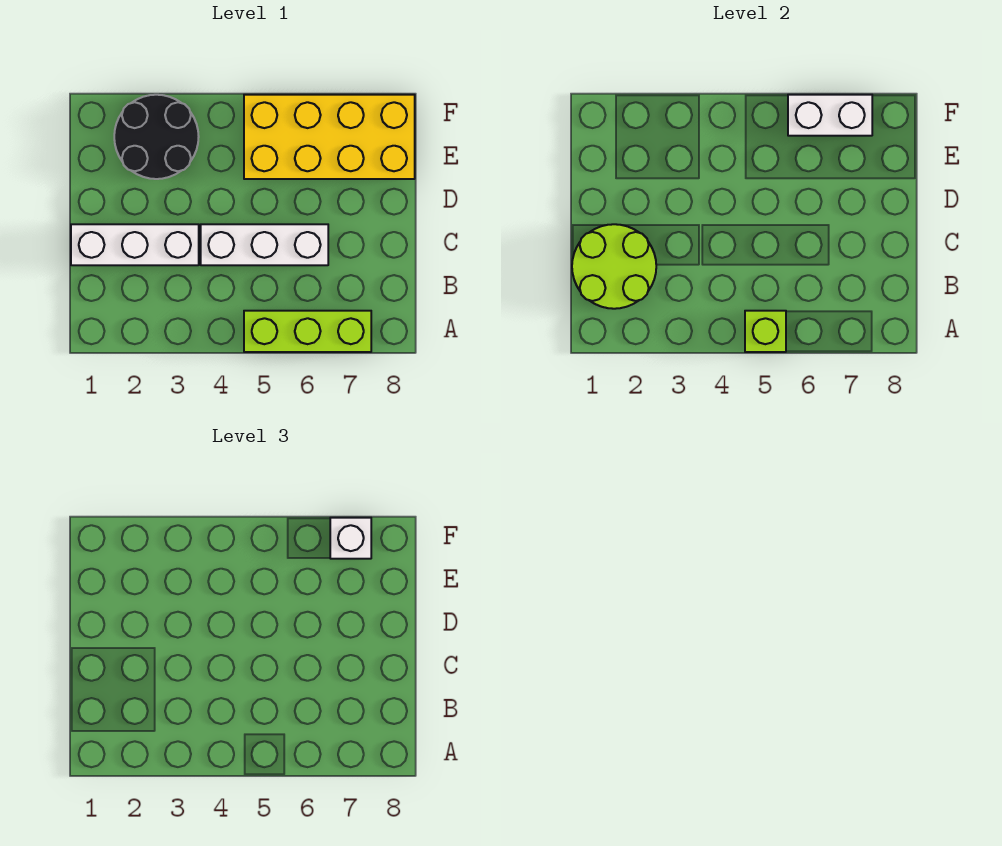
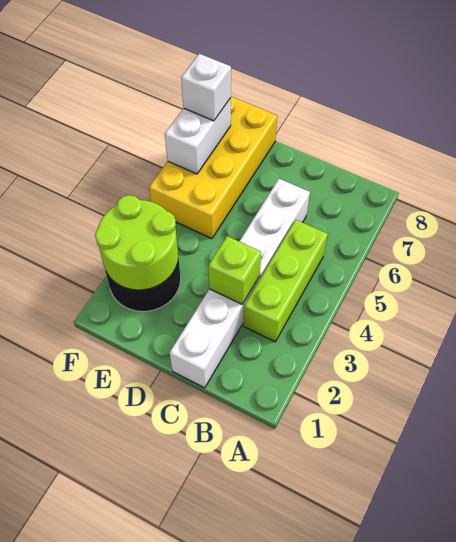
lime 1x3 brick [244,311,371,352] -> lime 1x3 brick moved to [243,220,328,342]
lime 1x1 brick [745,311,786,352] -> lime 1x1 brick moved to [208,236,261,304]
lime 2x2 round brick [572,224,656,309] -> lime 2x2 round brick moved to [95,195,178,290]

